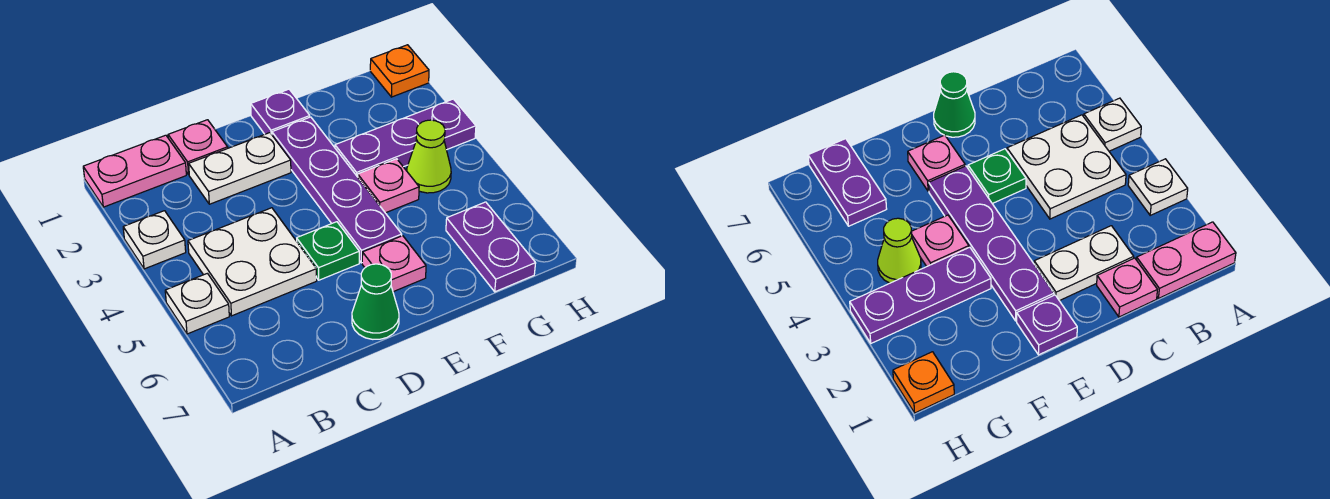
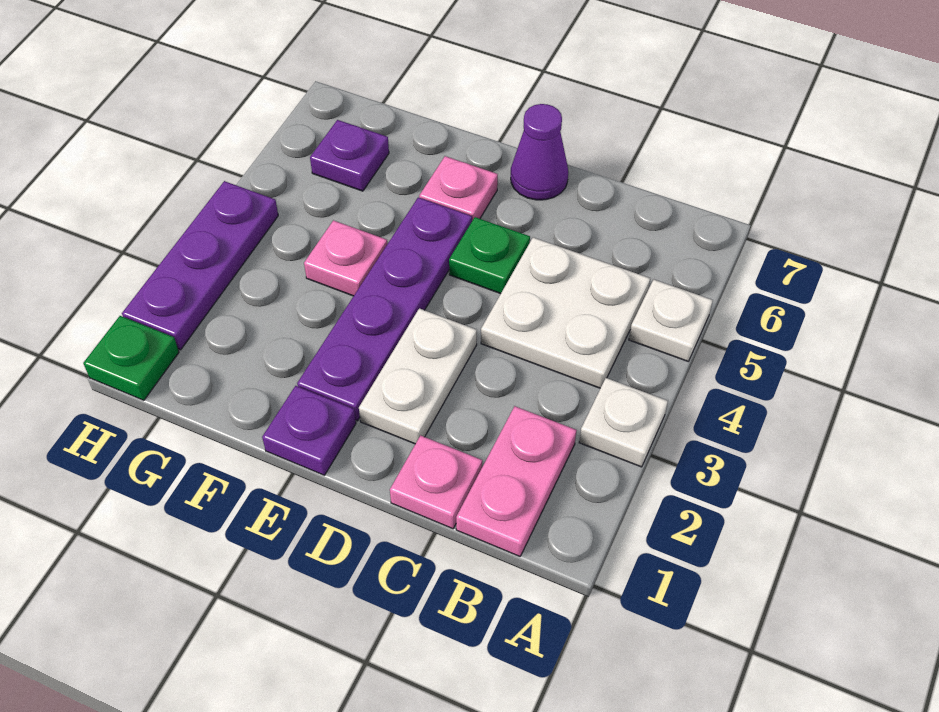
pink 1x2 plate [83,135,186,207] -> pink 1x2 plate turned to [456,406,577,556]
white 1x2 plate [189,133,291,204] -> white 1x2 plate turned to [359,308,477,444]
green 1x1 cone [352,264,399,339] -> purple 1x1 cone [511,104,568,200]
purple 1x3 plate [335,99,476,177] -> purple 1x3 plate turned to [122,181,278,350]
lime 1x1 cone [407,120,451,193] -> none
purple 1x2 plate [446,202,536,292] -> purple 1x1 plate [310,120,389,191]
orange 1x1 plate [370,45,429,97] -> green 1x1 plate [83,316,179,400]

